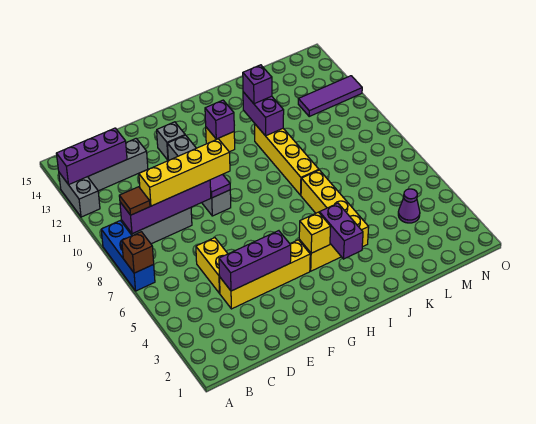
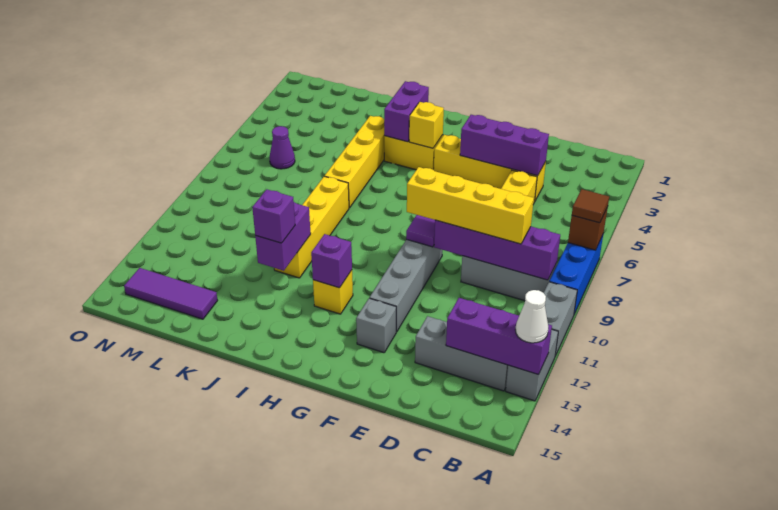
none -> grey 1x2 brick [544,282,577,356]
none -> white 1x1 cone [515,290,549,343]
brown 1x1 tile [119,187,150,215] -> brown 1x1 tile moved to [572,189,609,223]
purple 1x1 cone [398,189,420,223] -> purple 1x1 cone moved to [270,126,295,169]
purple 1x3 tile [298,76,362,116] -> purple 1x3 tile moved to [124,268,218,319]

